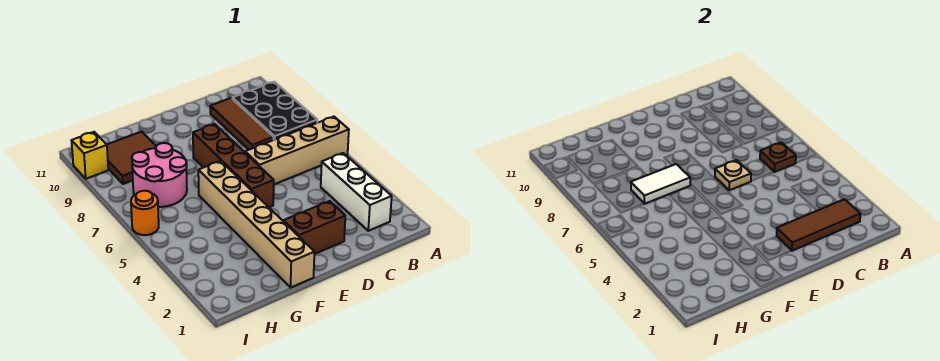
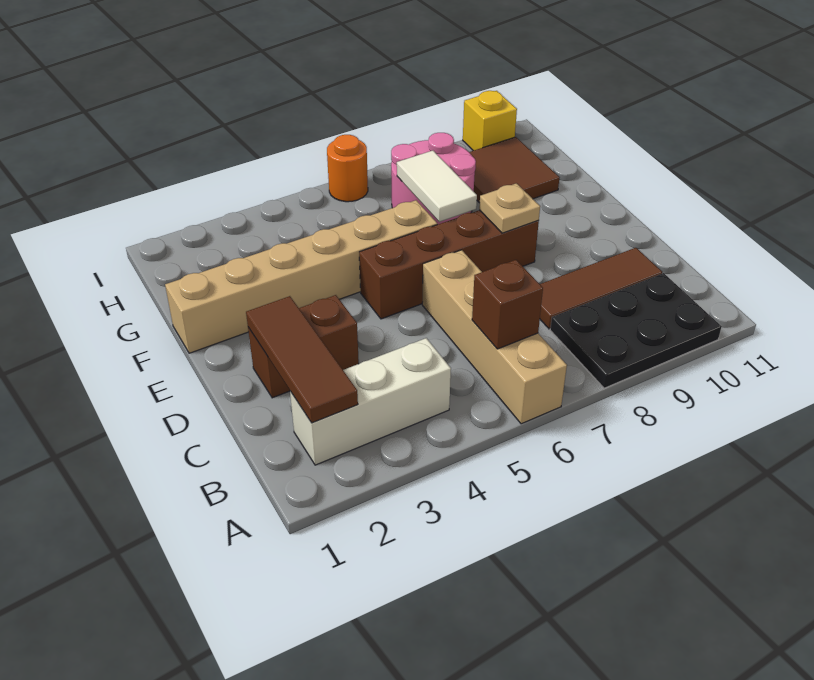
brown 1x1 plate [760,142,796,172] -> brown 1x1 brick [472,260,543,349]
brown 1x2 brick [284,201,345,254] -> brown 1x2 brick turned to [248,295,359,398]
tan 1x1 plate [715,160,751,190] -> tan 1x1 plate moved to [479,183,540,233]

